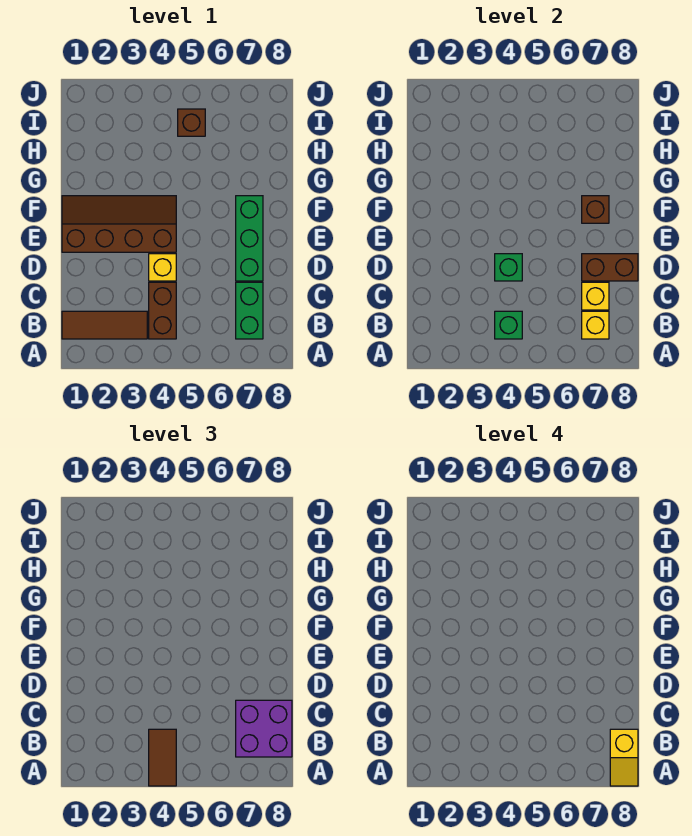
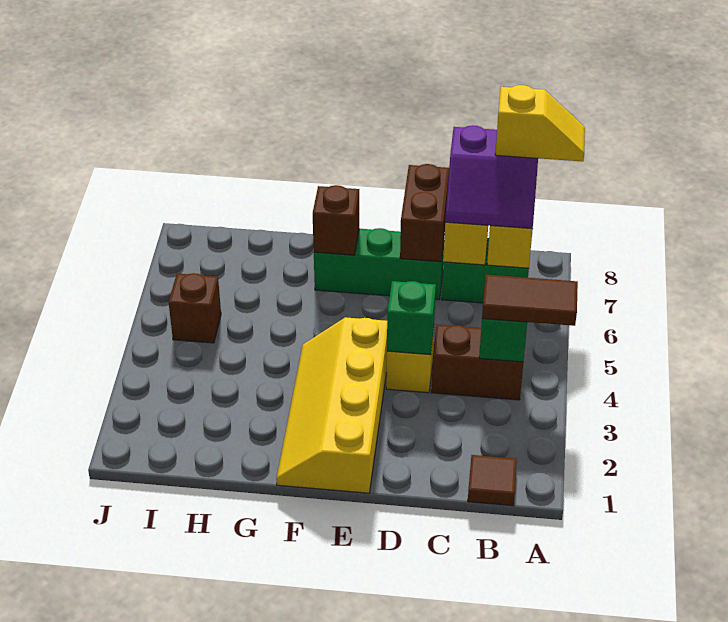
brown 1x3 tile [62,311,147,339] -> brown 1x1 tile [468,455,517,506]
purple 2x2 brick [236,700,292,757] -> purple 2x2 slope [445,125,538,229]
brown 2x4 slope [62,196,176,252] -> yellow 2x4 slope [276,317,387,493]

